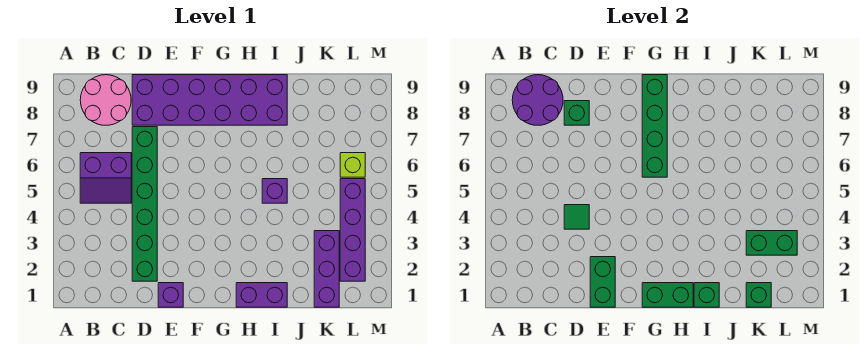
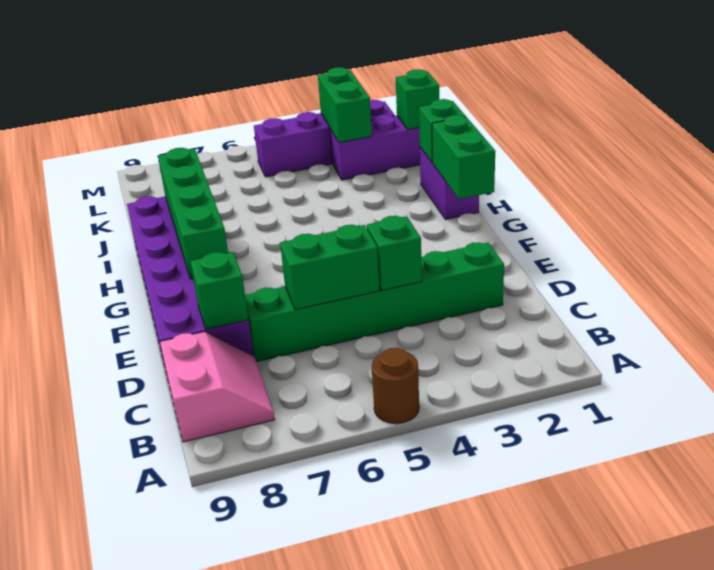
none -> brown 1x1 round brick [372,348,419,424]
purple 2x2 slope [80,153,131,203] -> none
pink 2x2 round brick [80,75,131,125] -> pink 2x2 slope [160,332,275,442]
purple 2x2 round brick [512,75,563,125] -> none
green 1x1 tile [564,205,589,229] -> green 1x1 brick [367,216,422,290]
purple 1x1 brick [158,283,183,307] -> none
green 1x2 brick [590,257,615,307] -> green 1x2 brick moved to [280,225,380,310]
green 1x4 brick [642,75,667,177] -> green 1x4 brick turned to [158,148,228,279]
purple 1x1 brick [262,179,287,203] -> none
lime 1x1 brick [340,153,365,177] -> none

